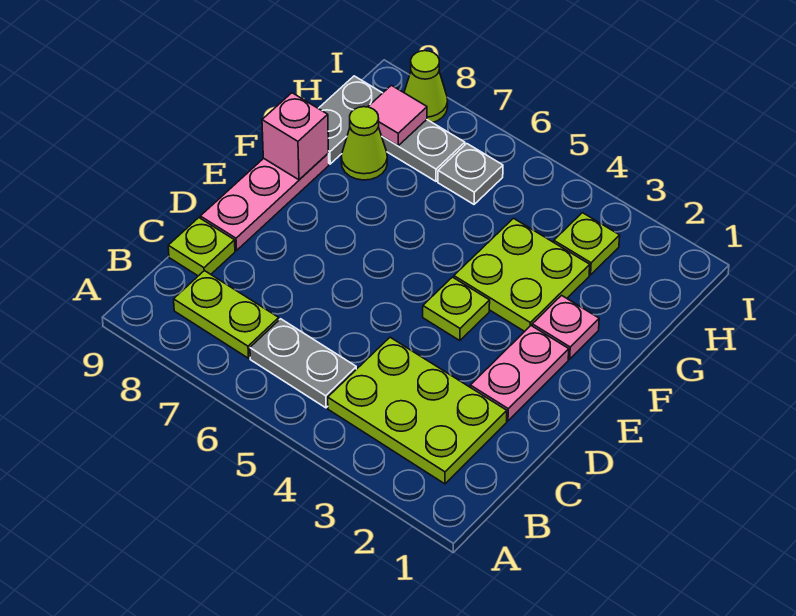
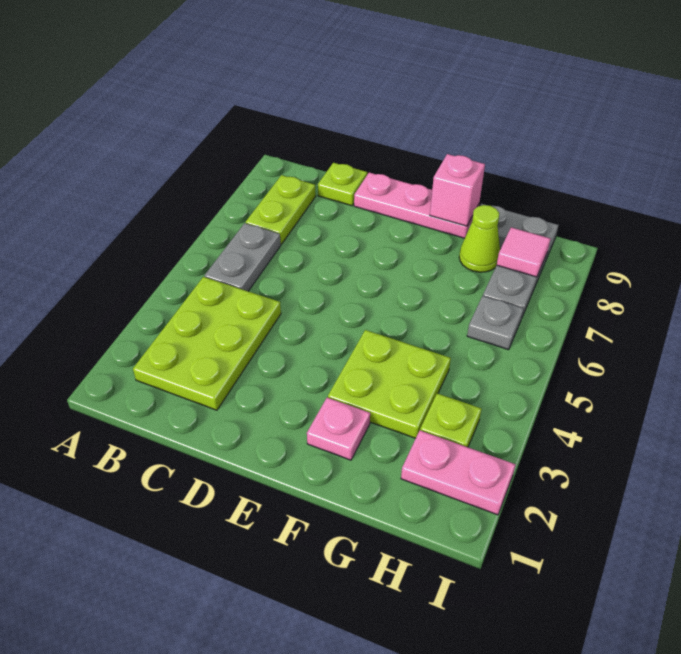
pink 1x2 plate [470,326,569,421] -> pink 1x2 plate moved to [401,431,516,515]
lime 1x1 plate [423,277,490,341] -> none
lime 1x1 cone [404,51,448,123] -> none

